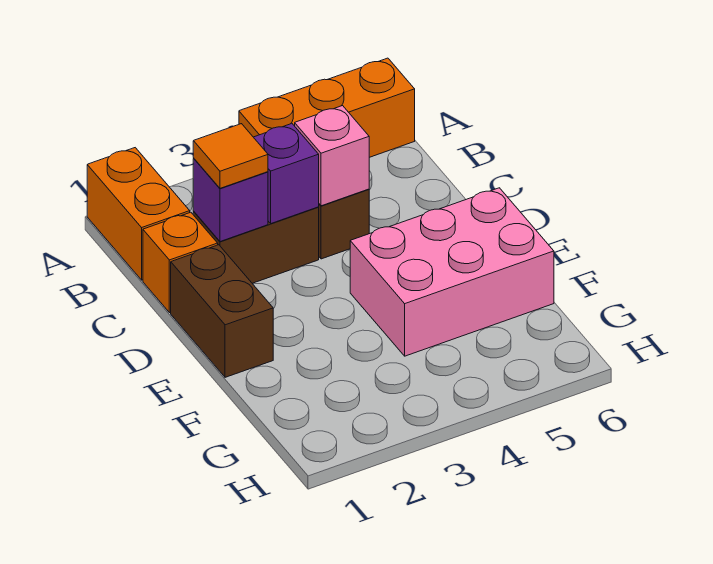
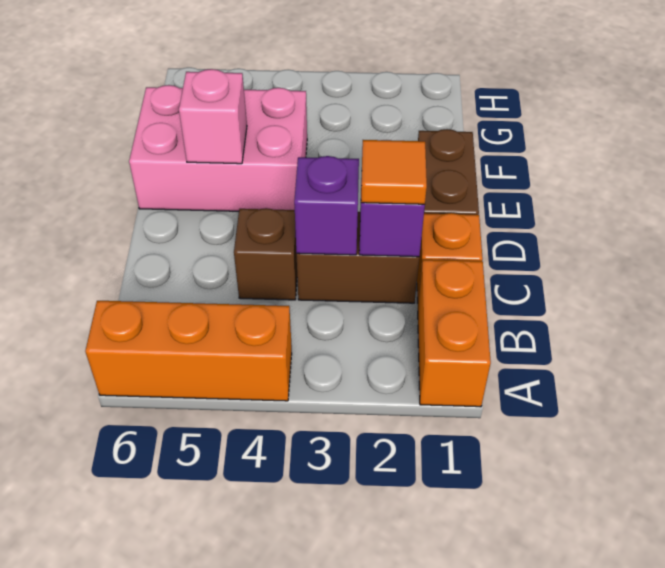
pink 1x1 brick [295,106,369,206] -> pink 1x1 brick moved to [179,69,247,164]

